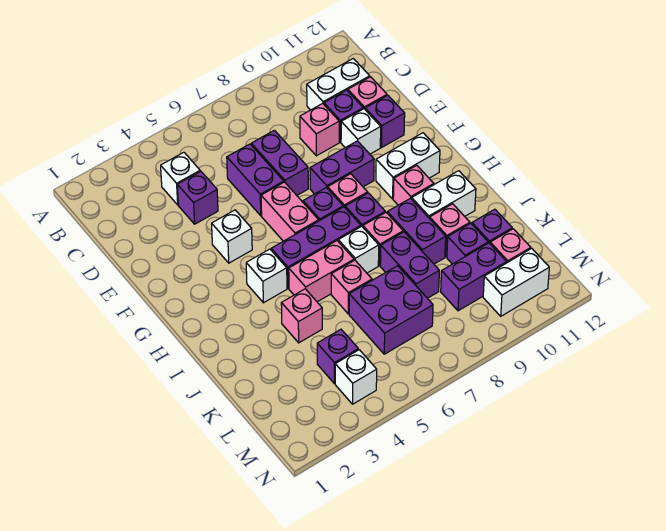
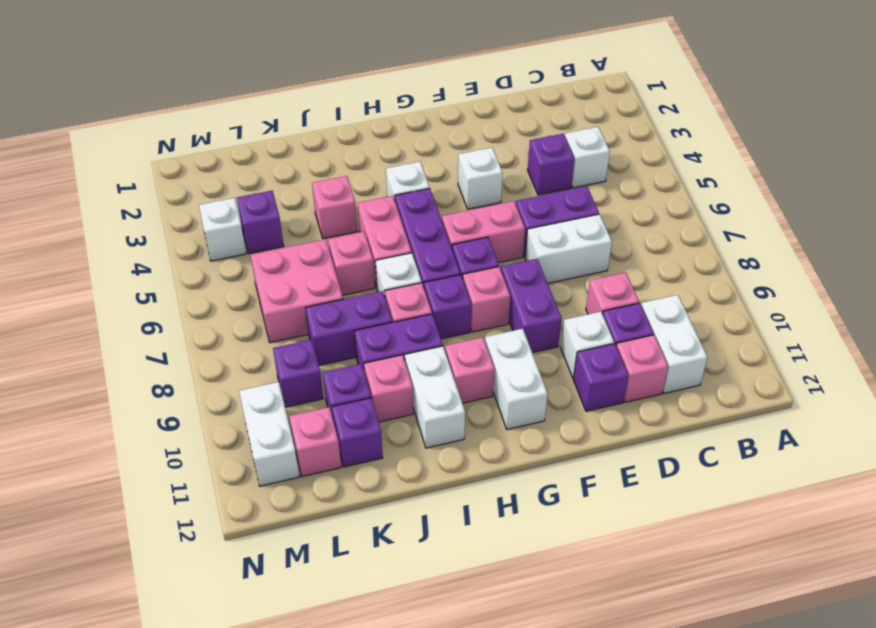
purple 1x2 brick [251,130,308,195] -> white 1x2 brick [525,214,612,283]
purple 2x2 brick [349,266,433,354] -> pink 2x2 brick [251,239,343,343]
purple 1x2 brick [441,243,507,311] -> purple 1x1 brick [273,340,323,407]

